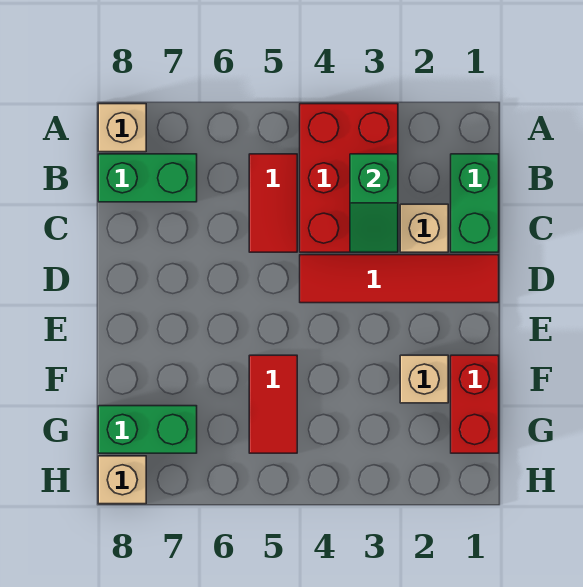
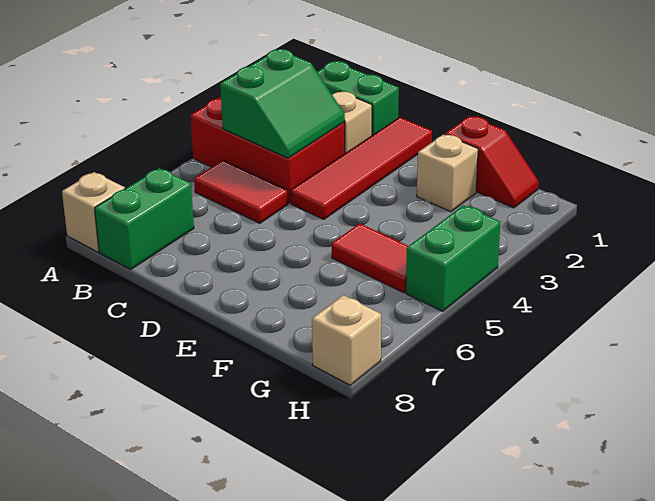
green 1x2 slope [350,154,398,252] -> green 2x2 slope [220,49,345,158]
red 1x2 brick [451,355,499,453] -> red 1x2 slope [445,116,539,208]
green 1x2 brick [98,406,197,453] -> green 1x2 brick moved to [406,205,500,311]

